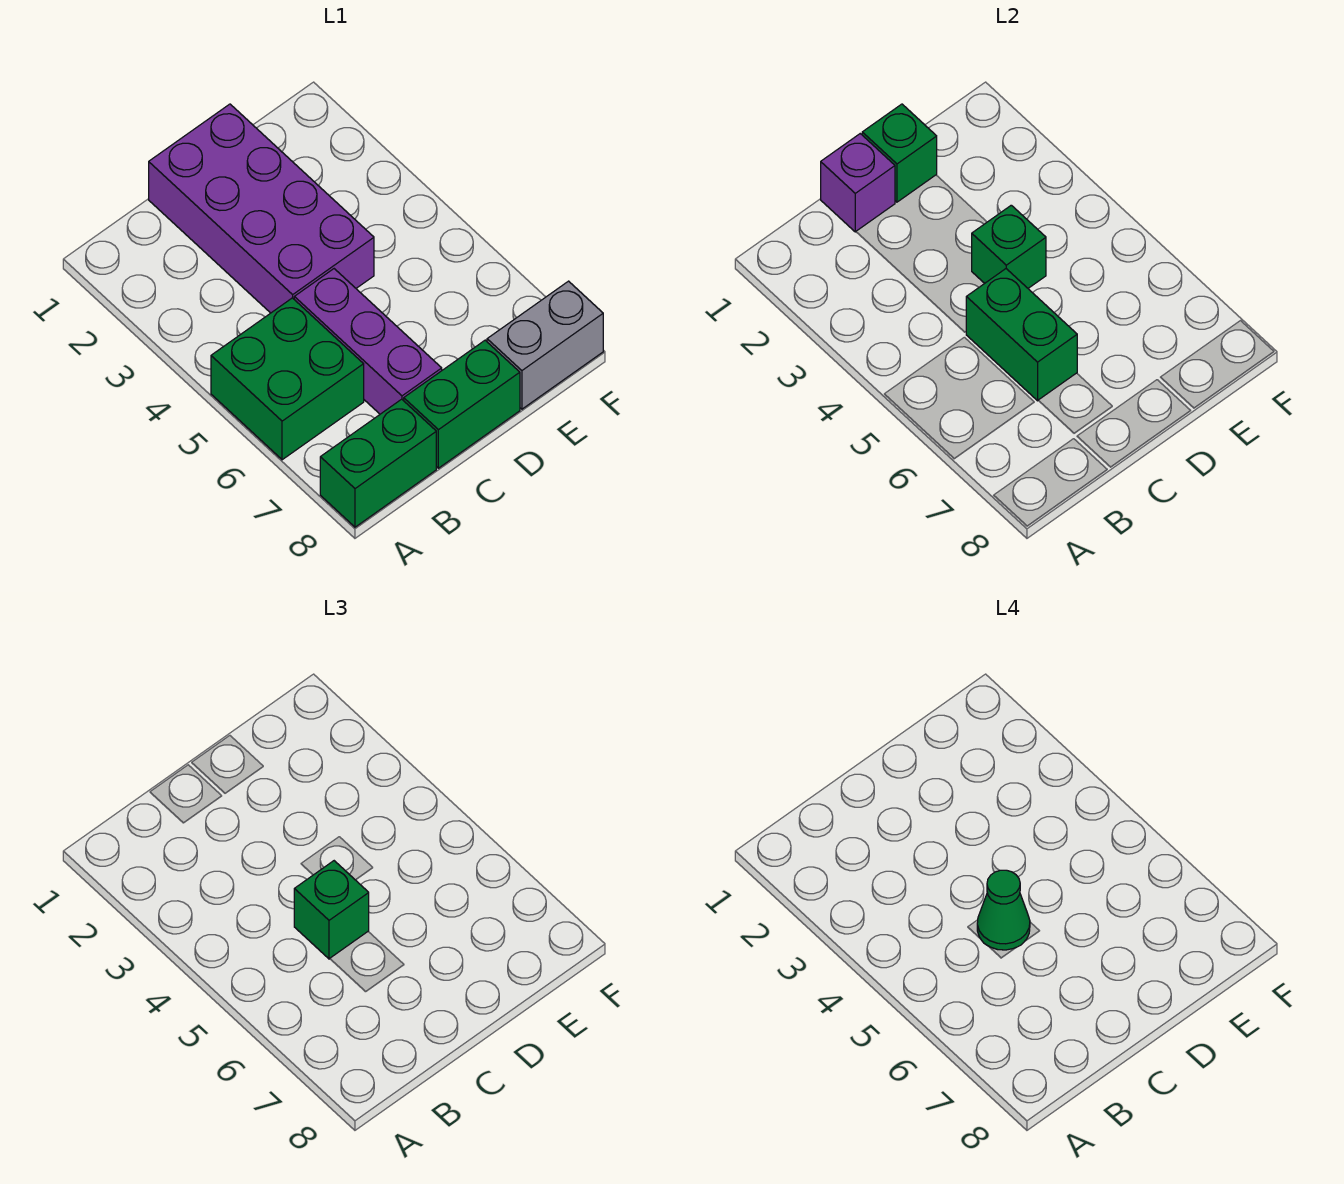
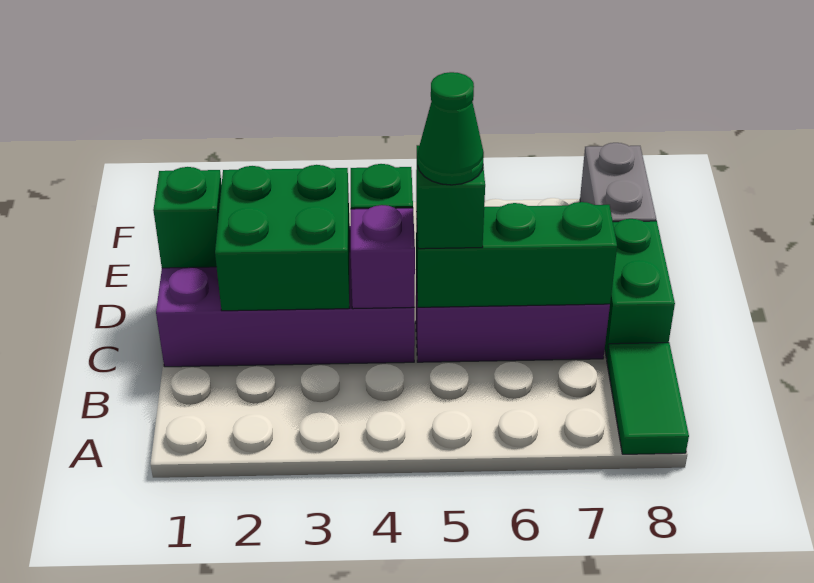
green 2x2 brick [211,298,364,460] -> green 2x2 brick moved to [215,165,350,311]
green 1x2 brick [320,399,436,527] -> green 1x2 tile [607,343,689,454]
purple 1x1 brick [821,134,895,232] -> purple 1x1 brick moved to [351,205,415,309]
green 1x2 brick [966,269,1077,401] -> green 1x3 brick [416,202,617,307]

